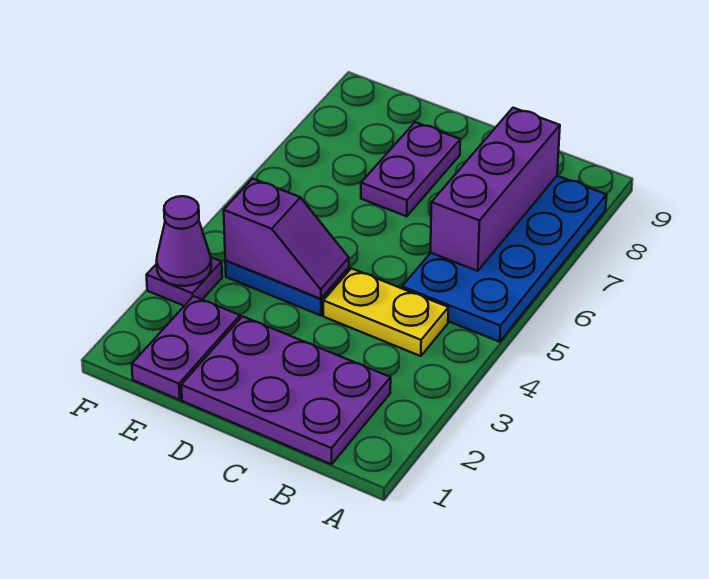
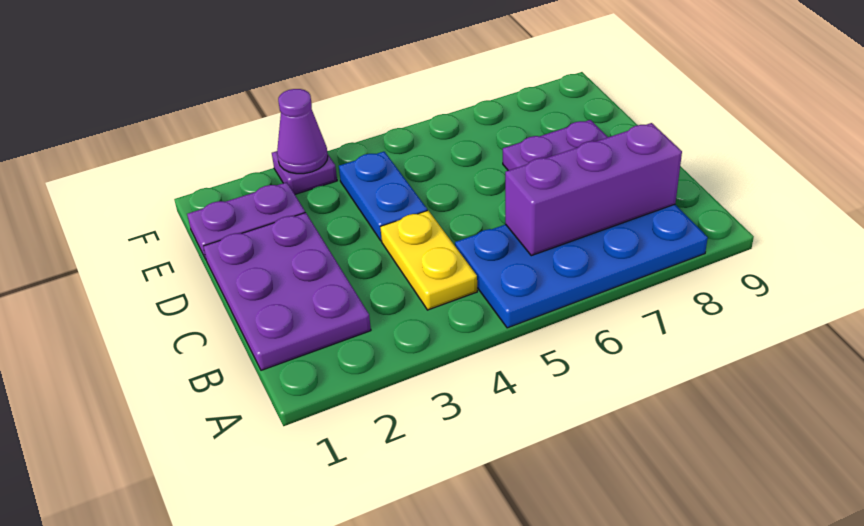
purple 1x2 slope [224,179,349,299] -> none

